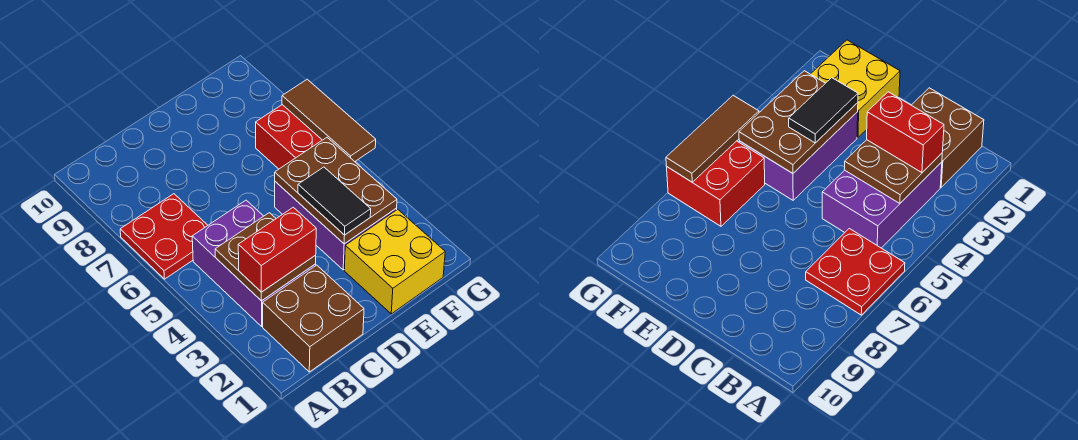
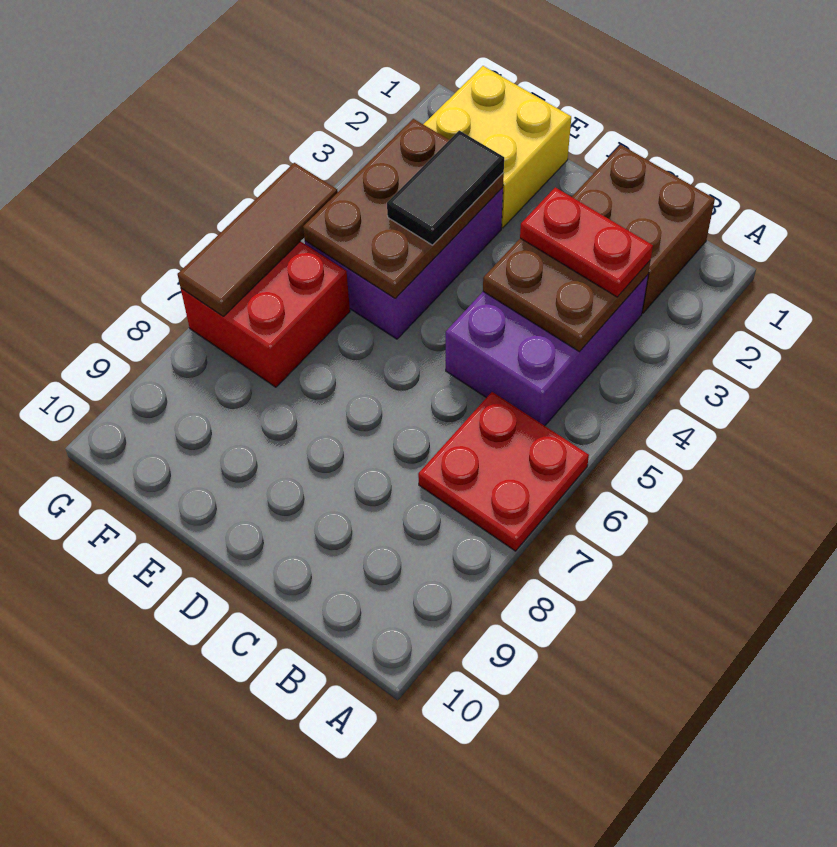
red 1x2 brick [238,207,316,292] -> red 1x2 plate [520,187,653,297]

